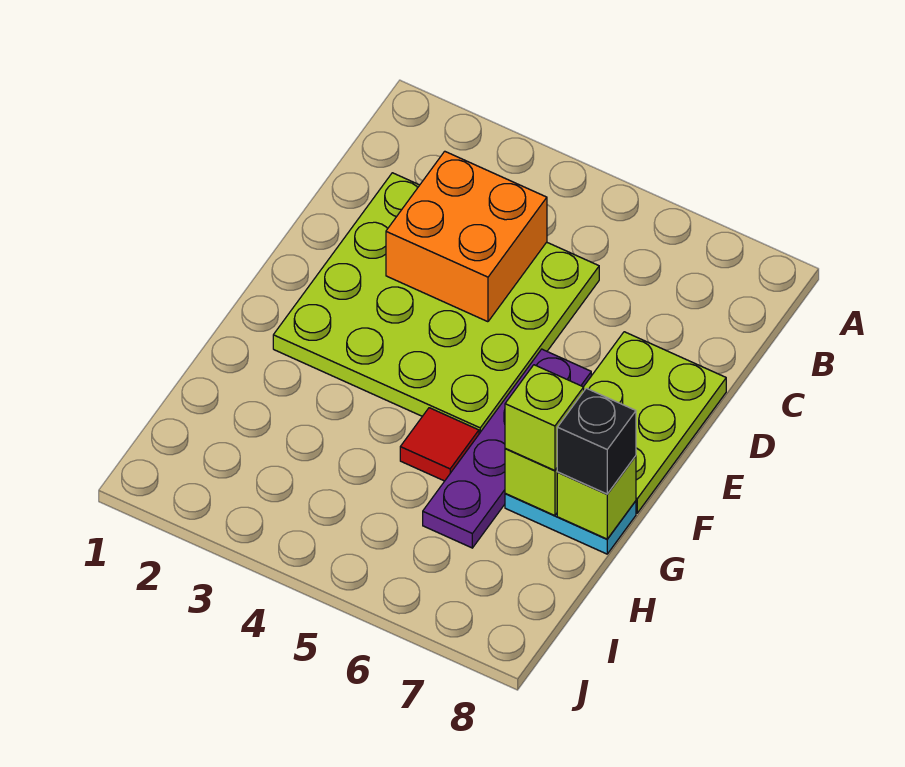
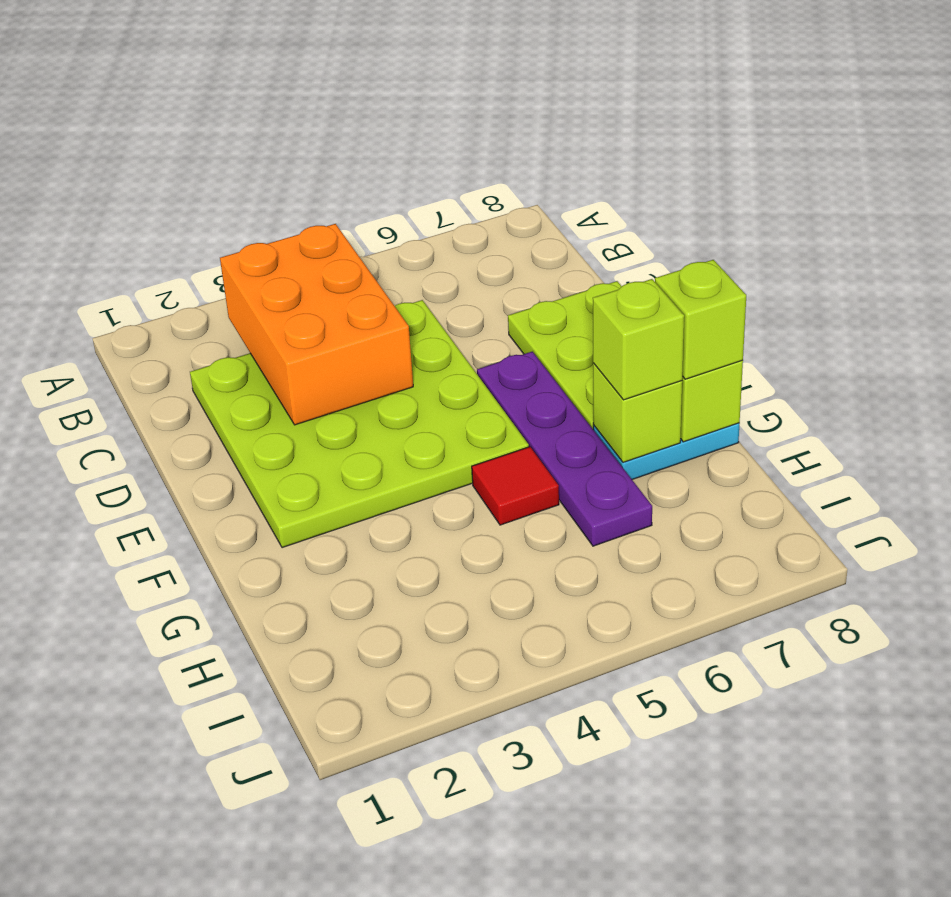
orange 2x2 brick [386,151,547,322] -> orange 2x3 brick [220,224,413,425]
black 1x1 brick [557,388,636,494] -> lime 1x1 brick [655,260,746,379]

